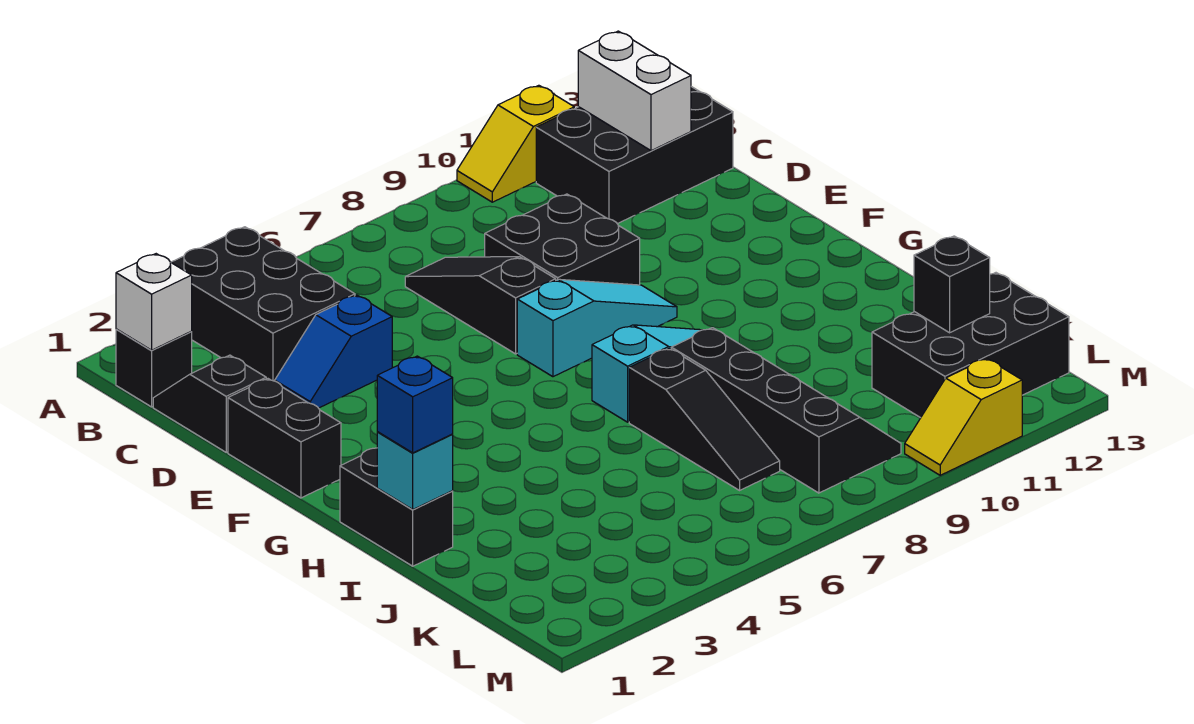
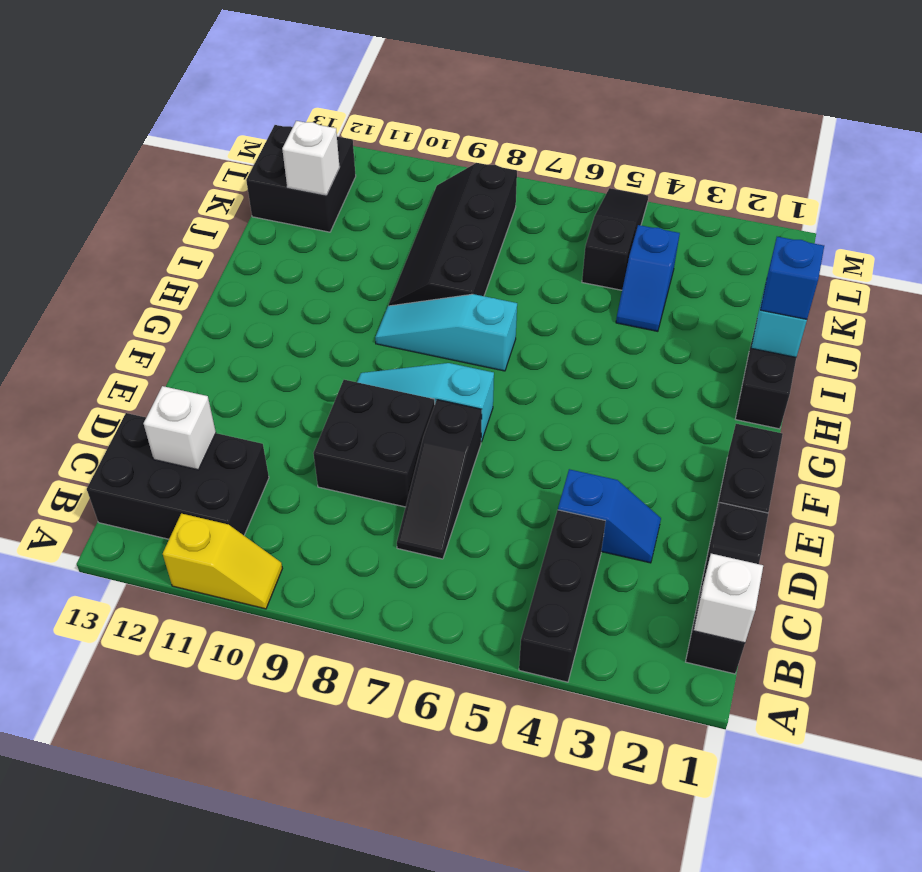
black 2x3 brick [171,227,355,381] -> black 1x3 brick [519,510,606,682]
white 1x2 brick [578,31,691,151] -> white 1x1 brick [144,386,216,470]
black 1x3 slope [629,348,780,490] -> black 1x3 slope moved to [582,188,648,290]
none -> blue 1x2 slope [616,225,680,331]
black 2x3 brick [872,273,1069,418] -> black 2x2 brick [246,125,356,232]
black 1x1 brick [914,236,990,333] -> white 1x1 brick [282,121,340,195]
yellow 1x2 slope [905,358,1022,475] -> none

